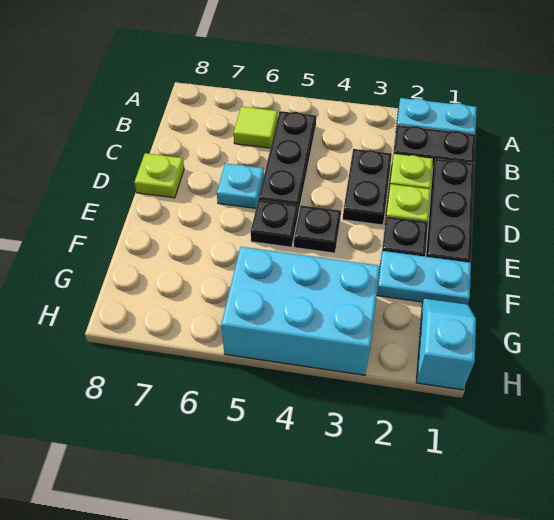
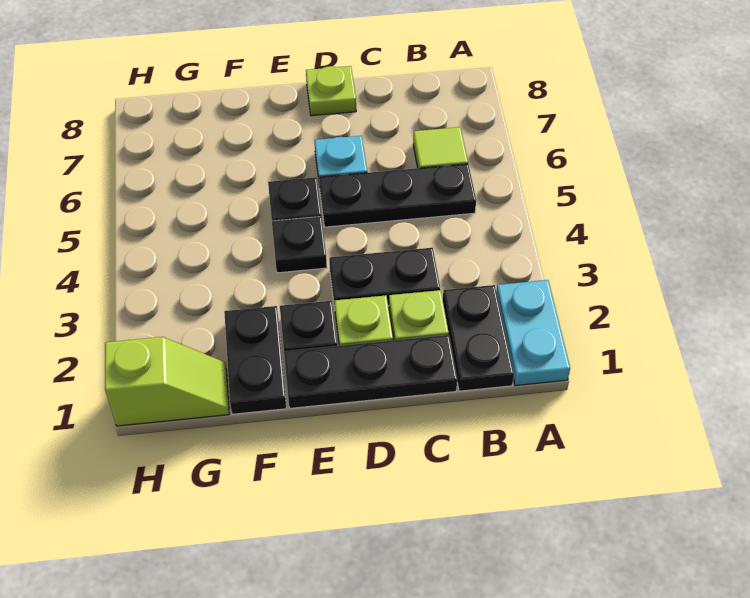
cyan 1x2 plate [377,251,471,304] -> black 1x2 plate [224,306,287,414]
cyan 1x2 slope [416,298,476,390] -> lime 1x2 slope [105,337,229,426]
cyan 2x3 brick [221,247,380,375] -> none

